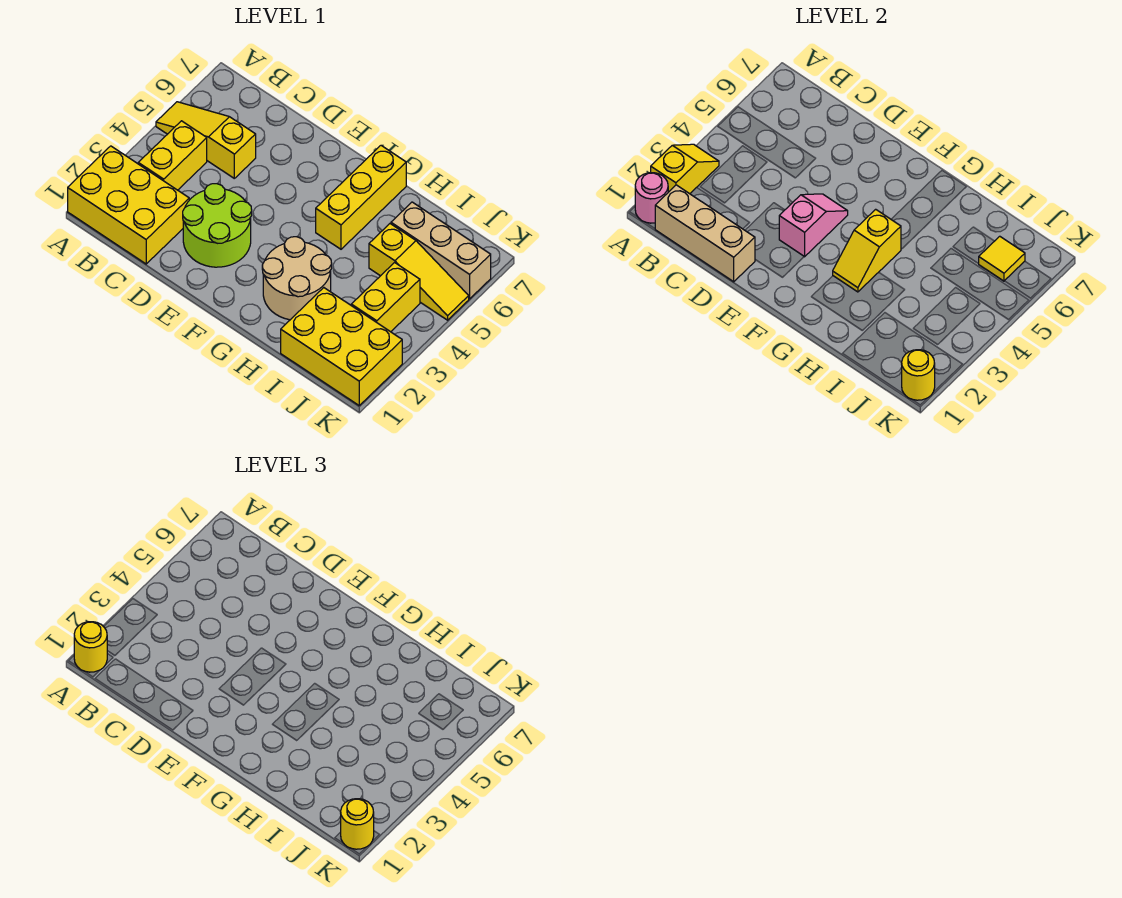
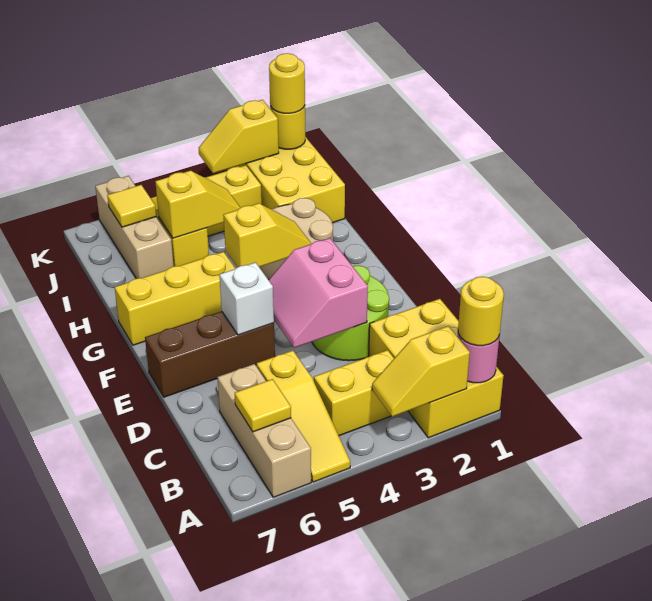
tan 1x3 brick [655,185,755,282] -> tan 1x3 brick moved to [217,364,311,497]
none -> yellow 1x1 tile [235,379,291,432]
pink 1x2 slope [779,194,848,257] -> pink 2x2 slope [269,238,368,348]
none -> brown 1x3 brick [145,311,275,397]
none -> white 1x1 brick [219,262,274,335]
none -> yellow 1x2 slope [155,171,240,238]
none -> yellow 1x2 slope [199,100,279,173]

